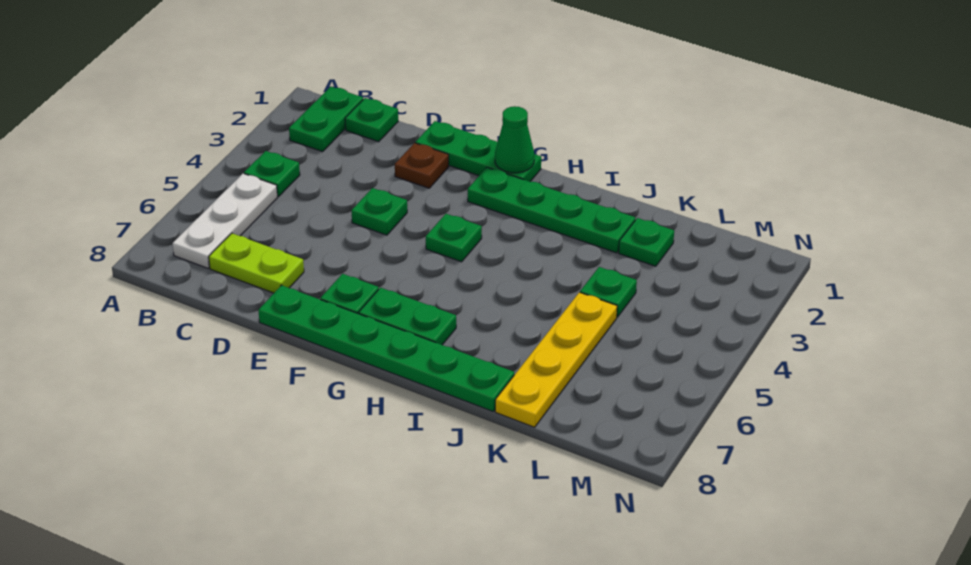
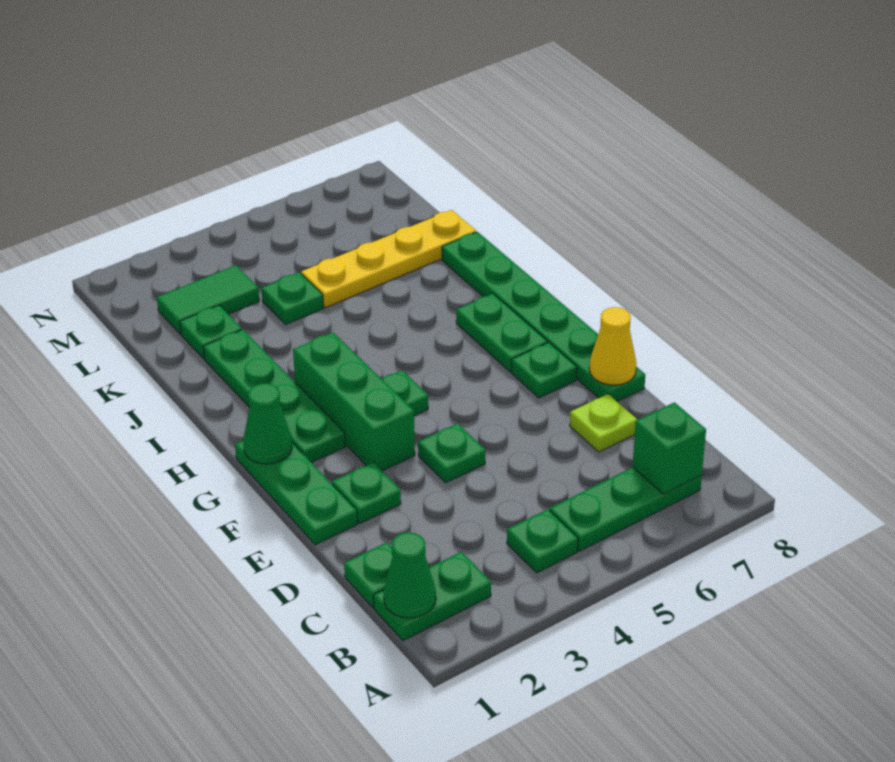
none -> green 1x1 cone [383,532,436,618]
white 1x3 plate [172,173,278,268] -> green 1x3 plate [550,467,702,551]
none -> green 1x1 brick [633,402,706,494]
lime 1x2 plate [209,233,304,293] -> lime 1x1 plate [570,394,637,452]
brown 1x1 plate [395,143,449,188] -> green 1x1 plate [332,462,401,524]
none -> yellow 1x1 cone [589,307,636,385]
none -> green 1x3 brick [293,332,415,471]
none -> green 1x2 tile [157,265,259,334]

